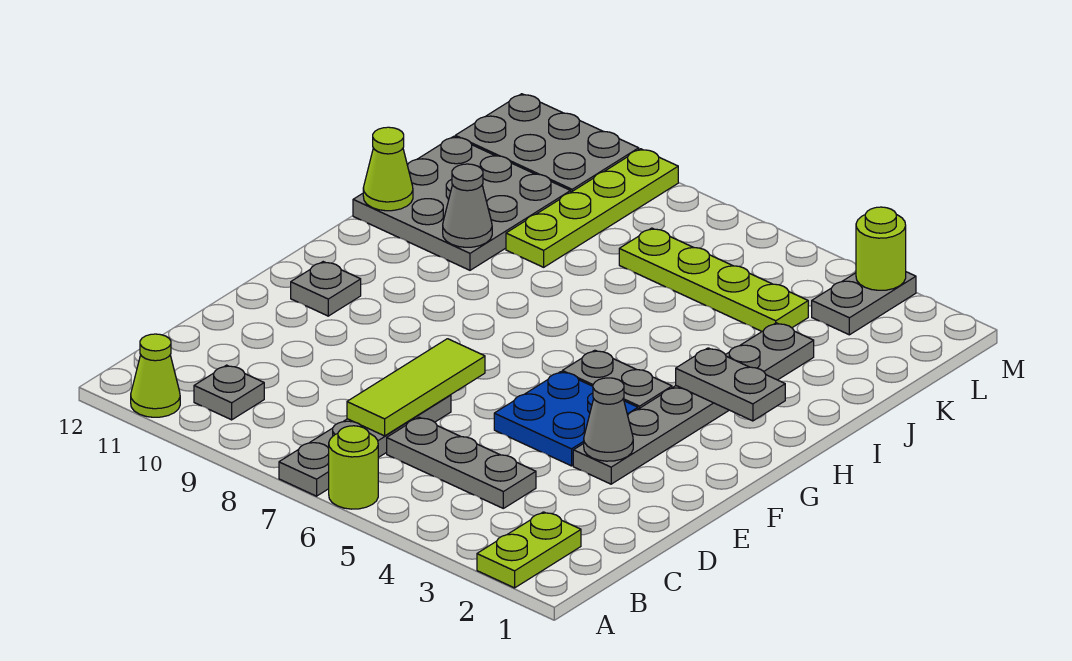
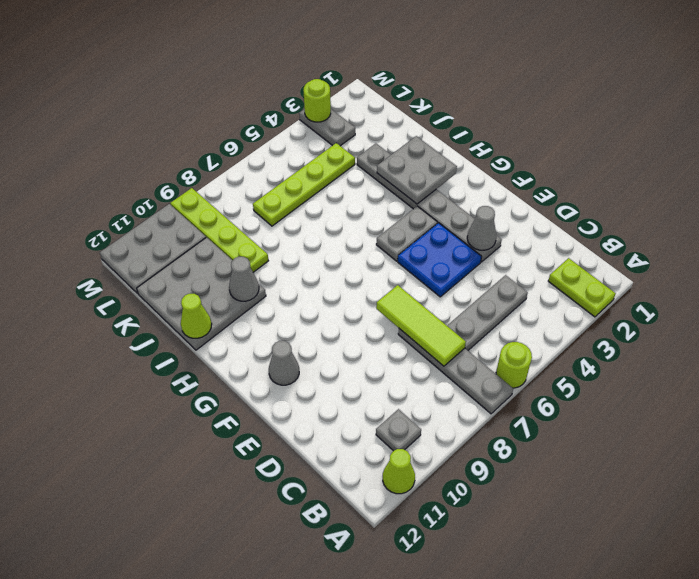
grey 1x1 plate [291,262,361,316] -> grey 1x1 cone [269,341,299,385]
grey 1x2 plate [676,348,785,421] -> grey 2x2 plate [377,136,457,204]

